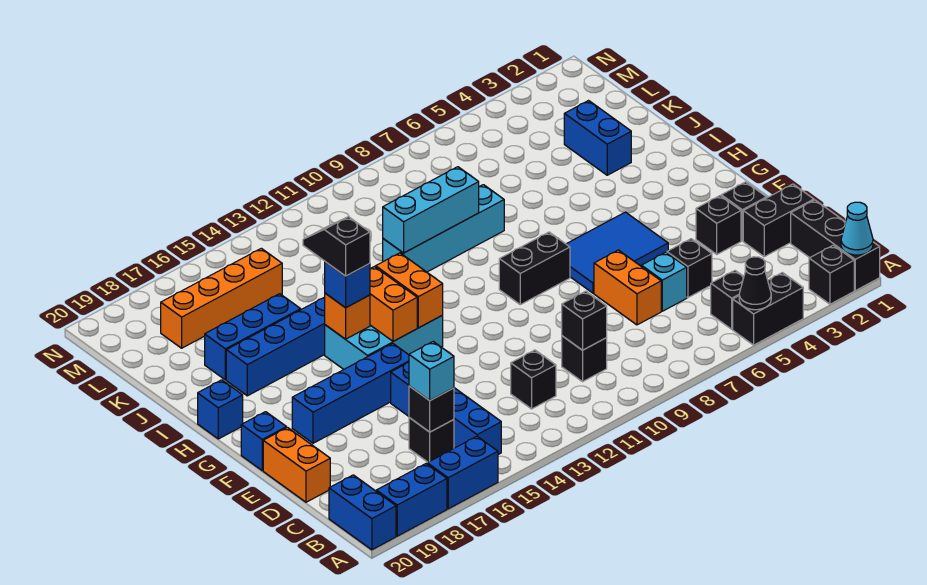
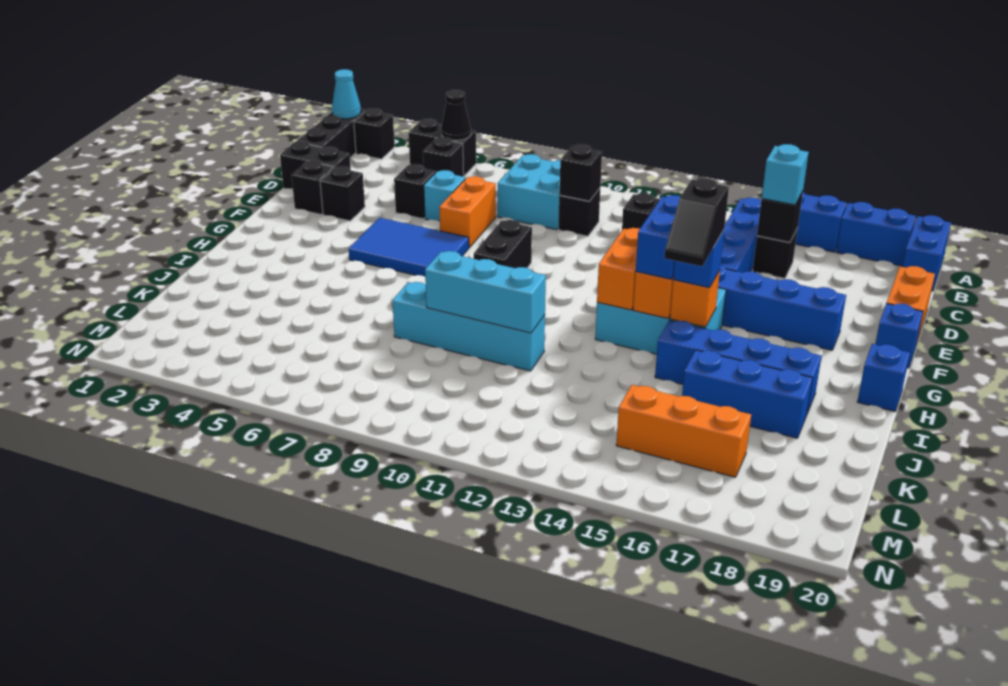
none -> cyan 2x2 brick [498,154,560,230]
black 1x2 brick [499,232,570,305] -> black 1x2 brick turned to [474,220,532,268]
blue 1x2 brick [564,101,631,175] -> blue 1x2 brick moved to [636,195,680,279]
orange 1x4 brick [161,248,282,348] -> orange 1x3 brick [616,385,751,477]

